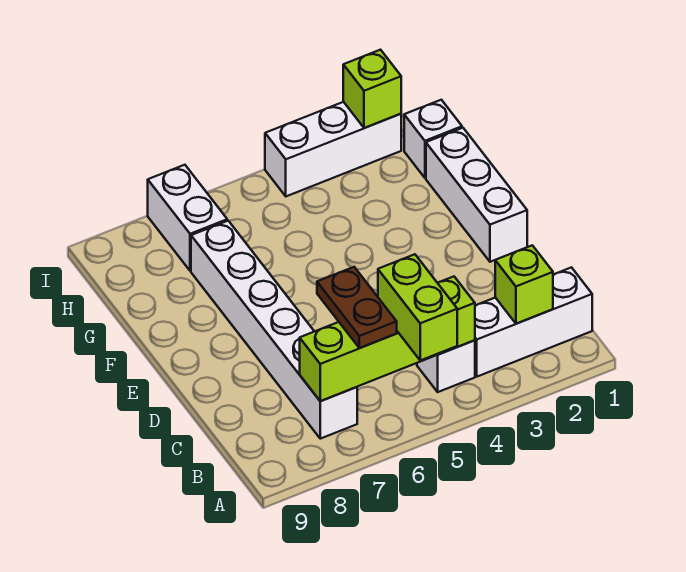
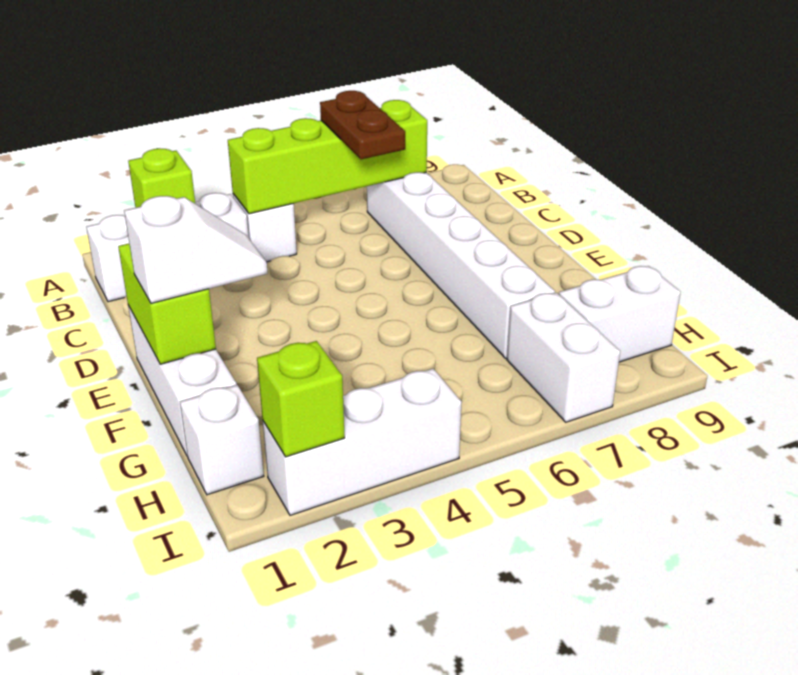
lime 1x2 brick [378,254,457,360] -> lime 1x2 brick moved to [118,244,216,364]
none -> white 1x2 slope [124,196,268,303]
none -> white 1x2 brick [559,266,681,362]

